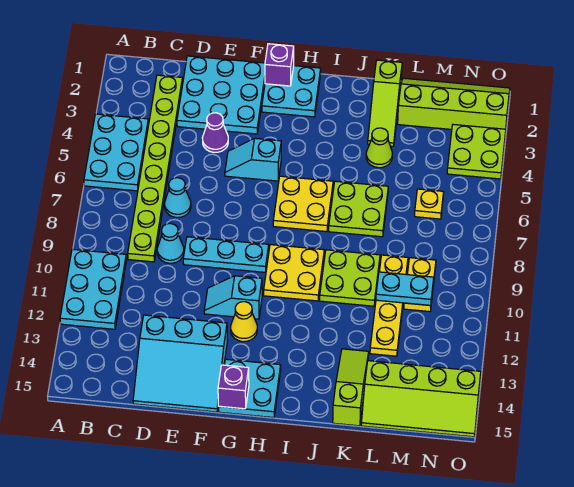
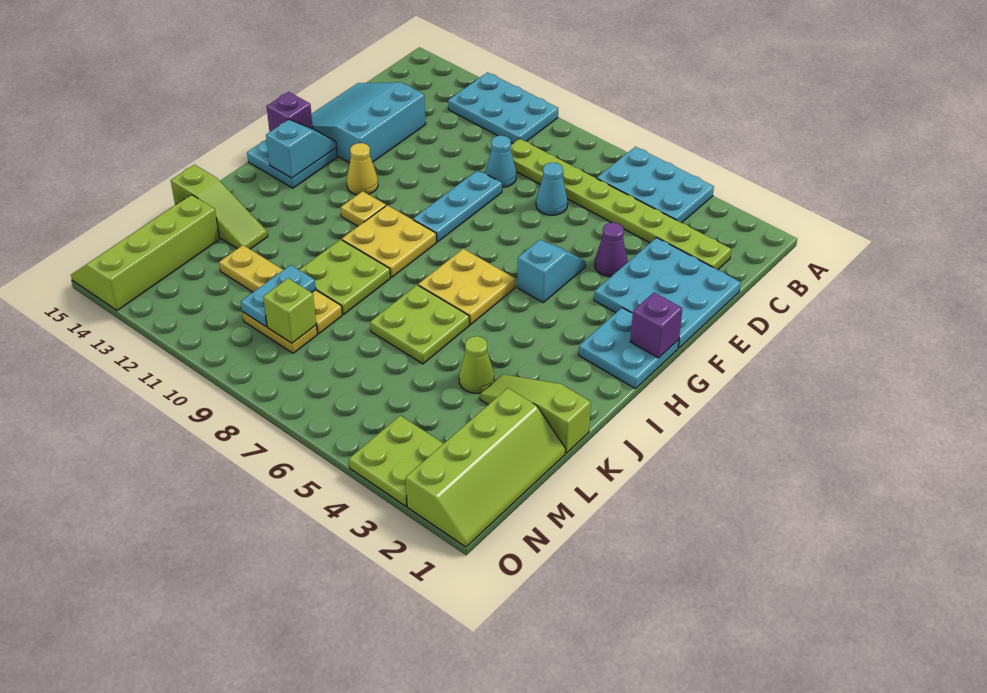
cyan 1x2 slope [204,276,262,319] -> cyan 1x2 slope moved to [266,119,336,178]
yellow 1x1 plate [415,189,444,219] -> yellow 1x1 plate moved to [341,191,386,226]
none -> lime 1x1 brick [263,278,316,343]

